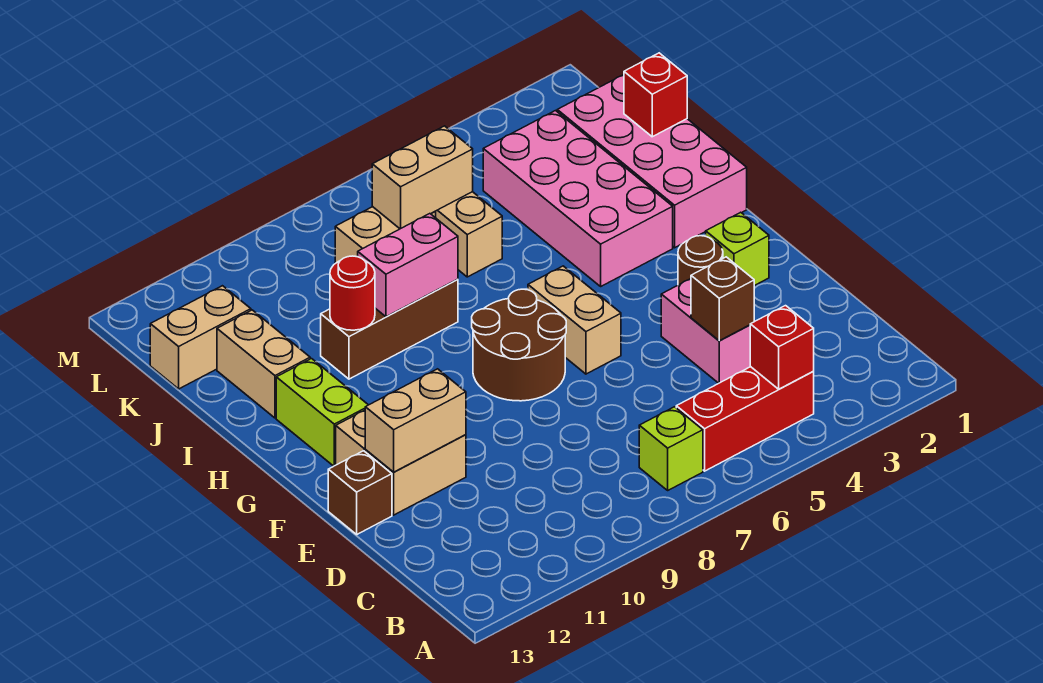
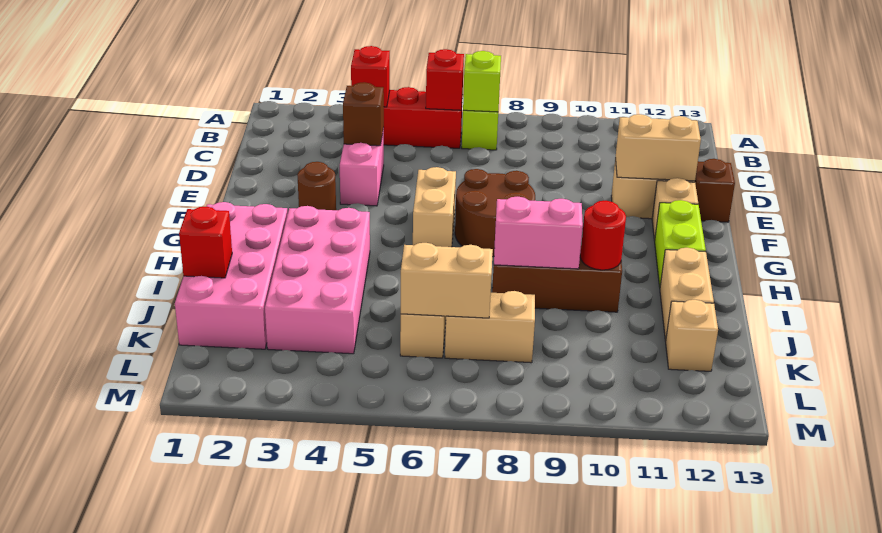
none -> red 1x1 brick [426,49,464,110]
lime 1x1 brick [706,212,769,286] -> lime 1x1 brick moved to [463,51,501,112]
tan 1x2 brick [150,286,251,389] -> tan 1x1 brick [666,300,718,371]

